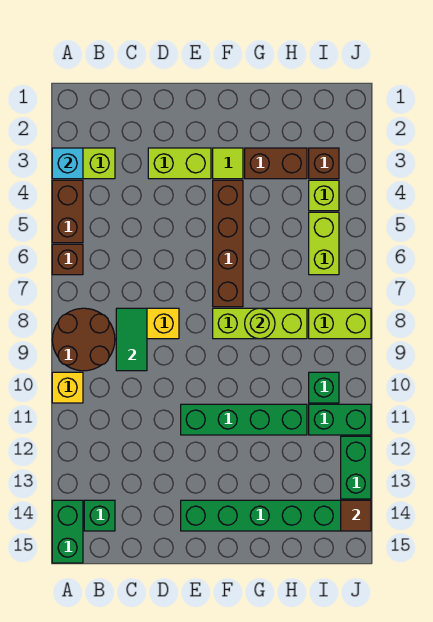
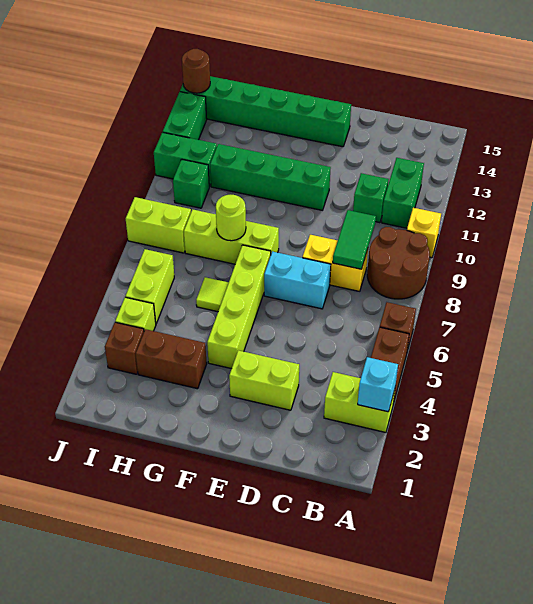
green 1x2 brick [52,500,83,563] -> green 1x2 brick moved to [382,158,424,228]
green 1x1 brick [84,500,115,531] -> green 1x1 brick moved to [353,173,389,223]
none -> cyan 1x2 brick [264,251,331,309]
lime 1x1 tile [213,148,243,179] -> lime 1x1 tile moved to [196,277,229,312]
brown 1x4 brick [213,180,243,307] -> lime 1x4 brick [207,245,271,369]
brown 1x1 tile [341,500,371,531] -> brown 1x1 round brick [182,49,210,93]

